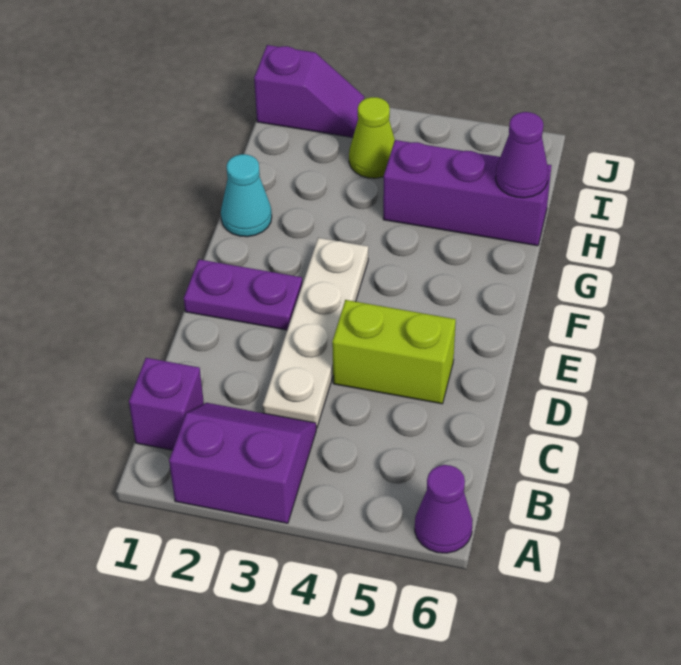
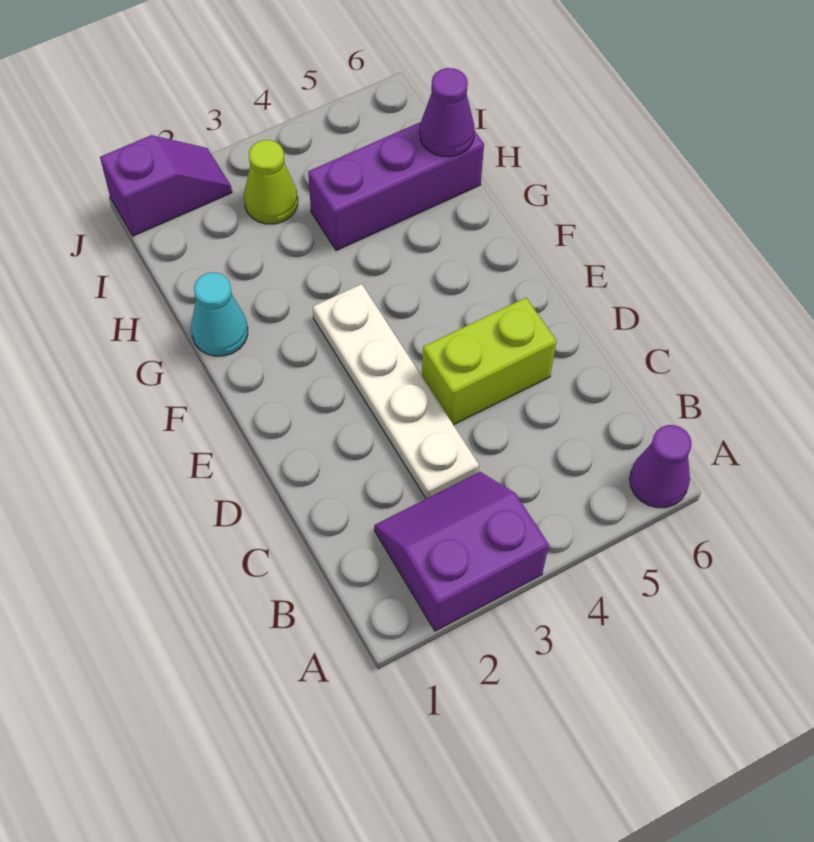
purple 1x1 brick [129,358,204,450] -> none
purple 1x2 plate [184,259,302,330] -> none

